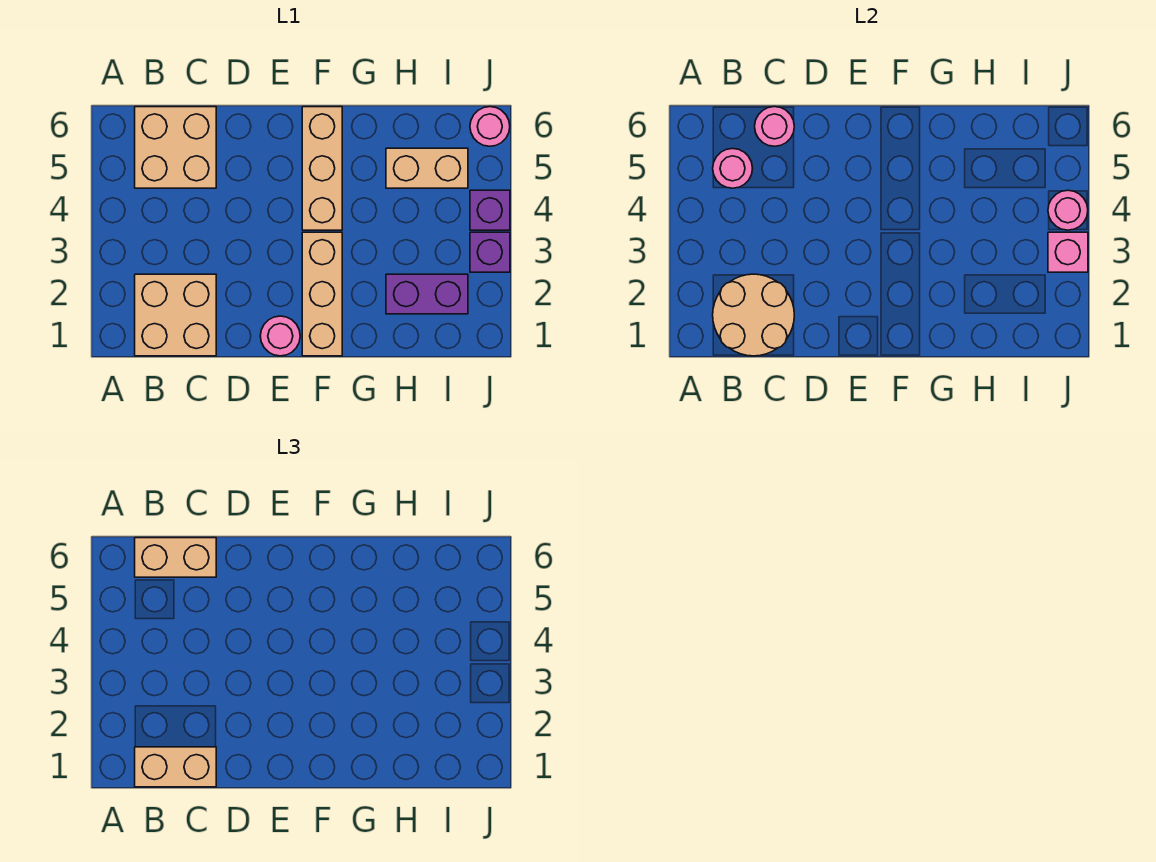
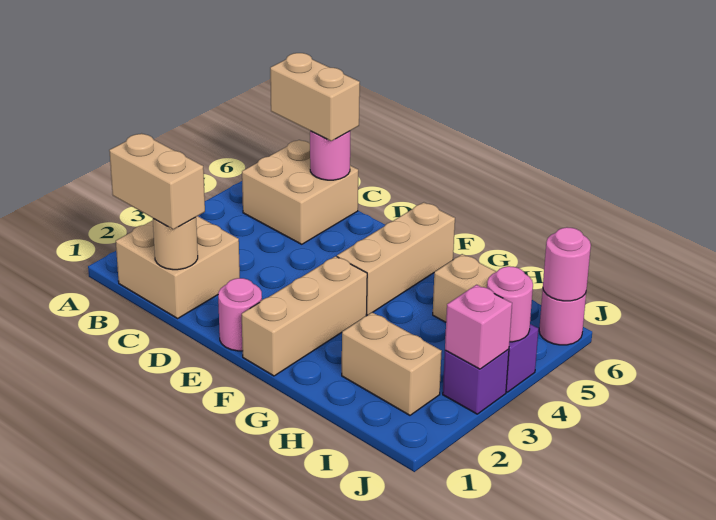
tan 2x2 round brick [713,274,794,356] -> tan 1x1 round brick [153,217,198,270]
pink 1x1 round brick [713,149,753,188] -> pink 1x1 round brick moved to [543,227,591,301]
purple 1x2 brick [386,274,468,314] -> tan 1x2 brick [342,312,442,415]

